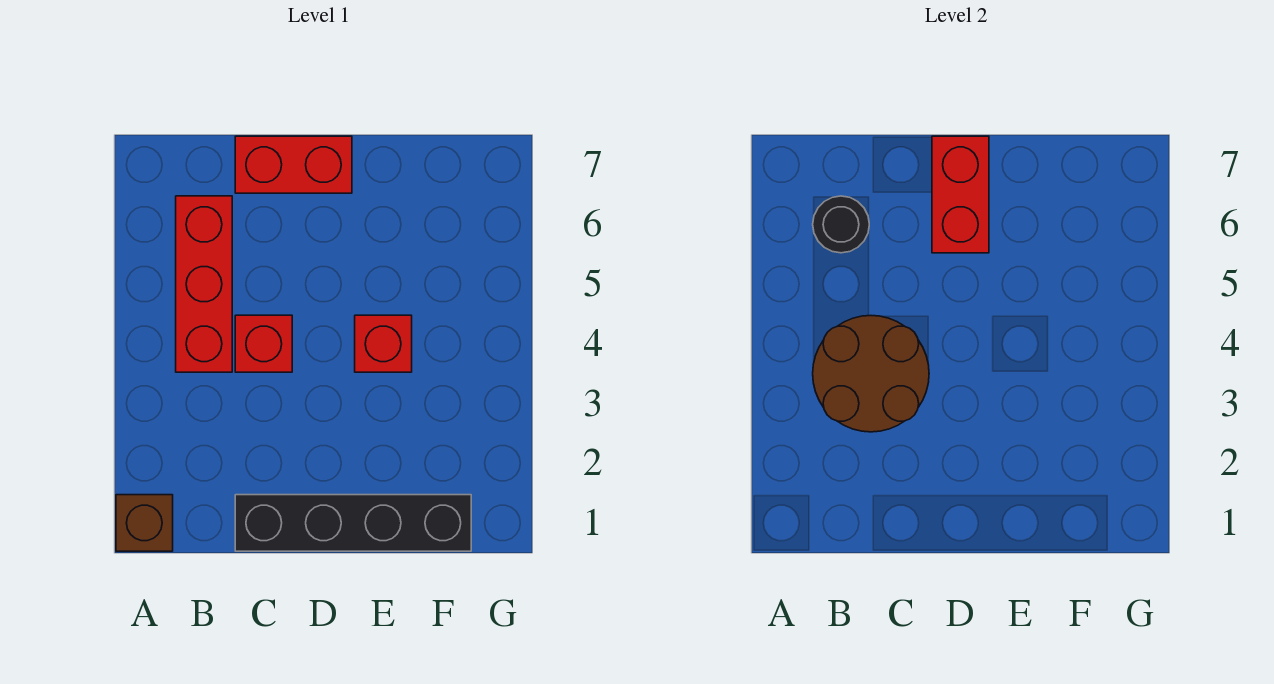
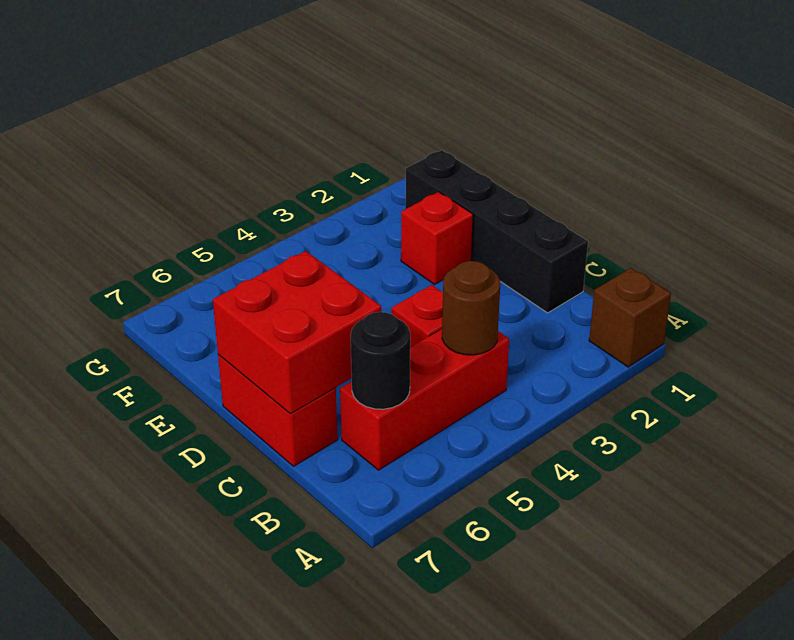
brown 2x2 round brick [813,316,929,432] -> brown 1x1 round brick [442,261,500,355]
red 1x2 brick [932,136,989,253] -> red 2x2 brick [213,251,382,414]
red 1x1 brick [355,315,412,372] -> red 1x1 brick moved to [401,192,473,284]

